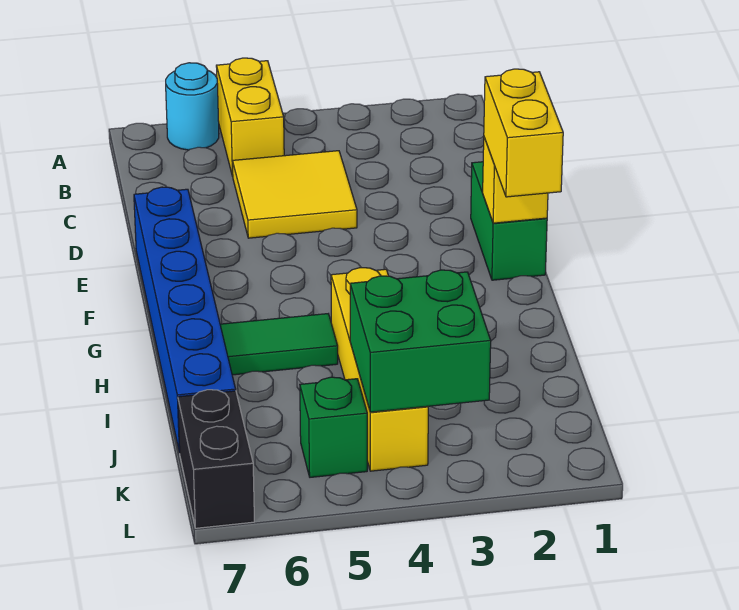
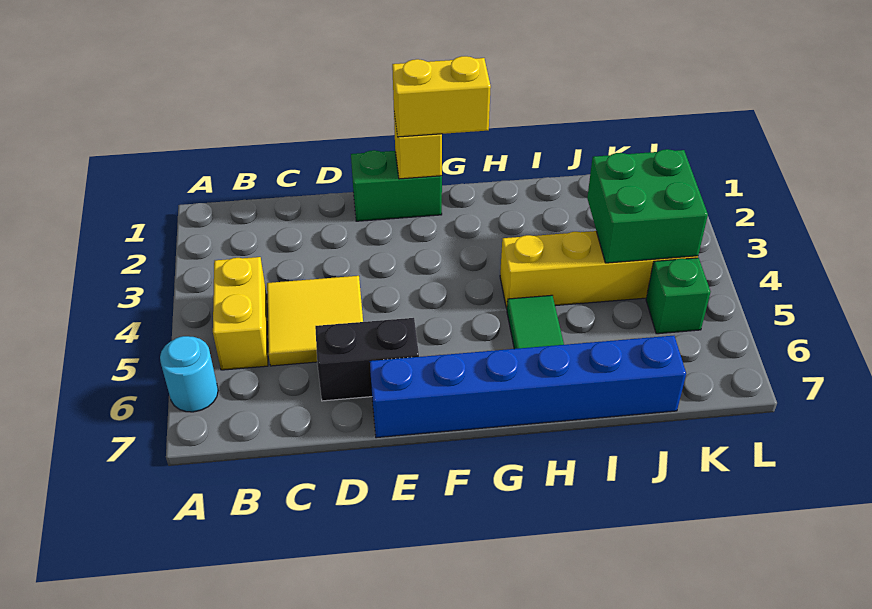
yellow 1x2 brick [216,58,284,176] -> yellow 1x2 brick turned to [213,257,268,370]
black 1x2 brick [178,390,254,528] -> black 1x2 brick moved to [315,318,419,401]

